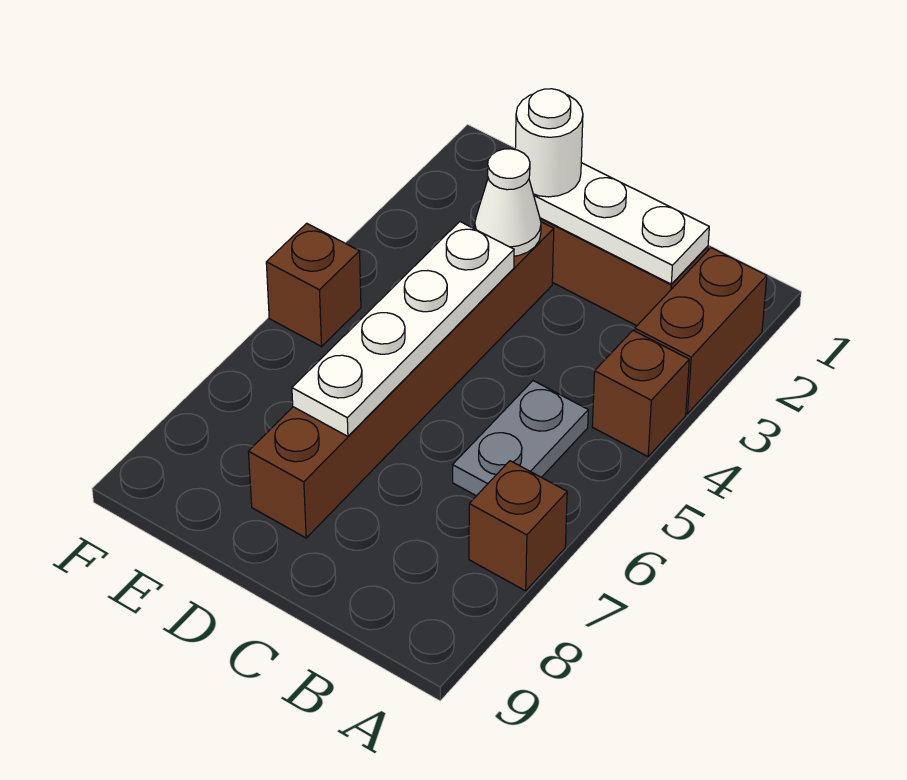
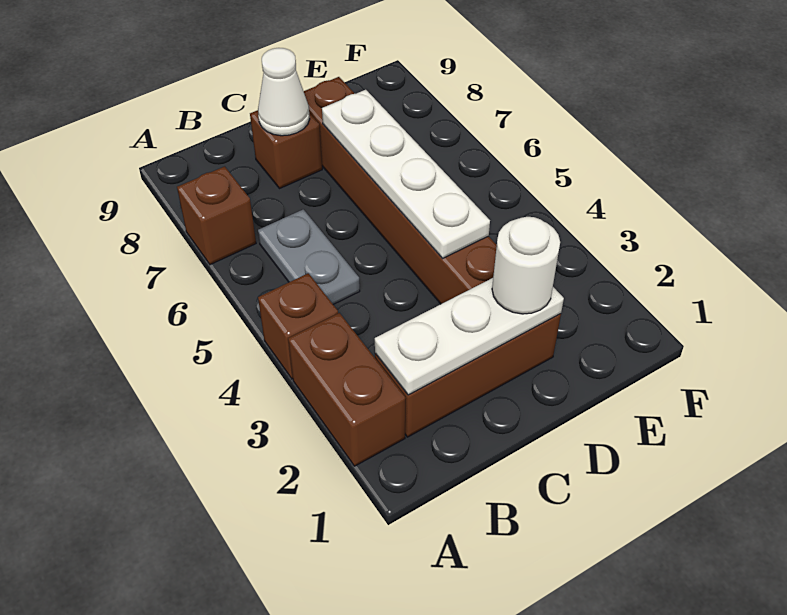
white 1x1 cone [475,149,541,256] -> white 1x1 cone moved to [258,48,310,136]
brown 1x1 brick [266,223,361,347] -> brown 1x1 brick moved to [250,110,322,189]

